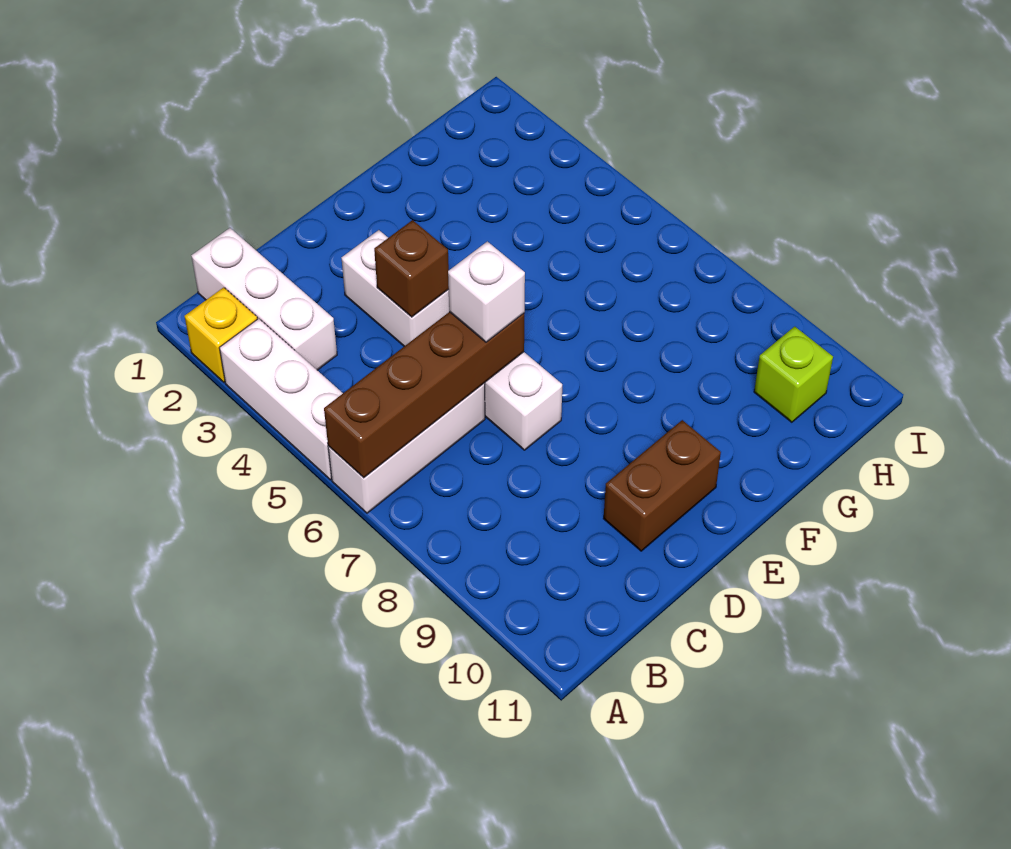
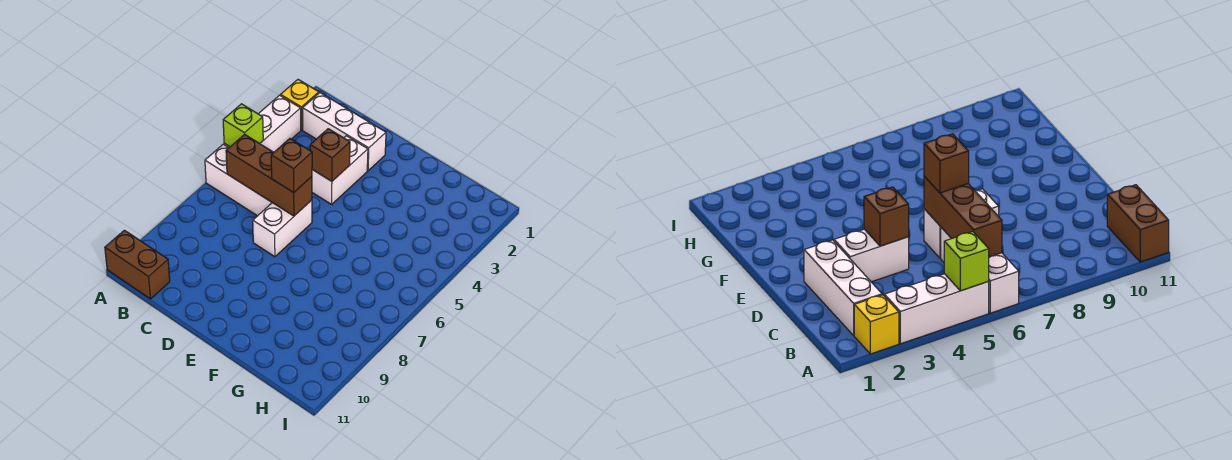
brown 1x4 brick [324,312,524,478] -> brown 1x3 brick [226,134,312,216]
white 1x3 brick [191,228,337,370] -> white 1x3 brick turned to [303,93,386,171]
white 1x1 brick [448,241,525,342] -> brown 1x1 brick [271,139,312,193]
brown 1x2 brick [604,420,721,551] -> brown 1x2 brick moved to [105,230,170,299]
lime 1x1 brick [754,326,833,422] -> lime 1x1 brick moved to [223,104,263,147]

